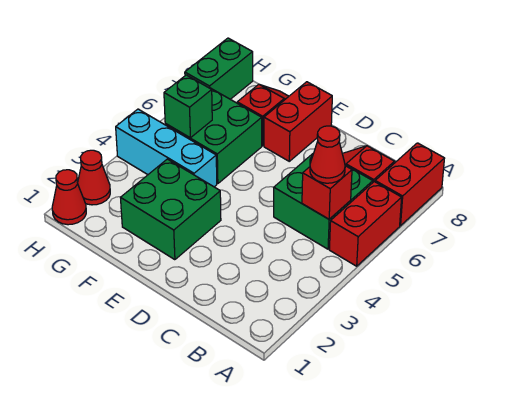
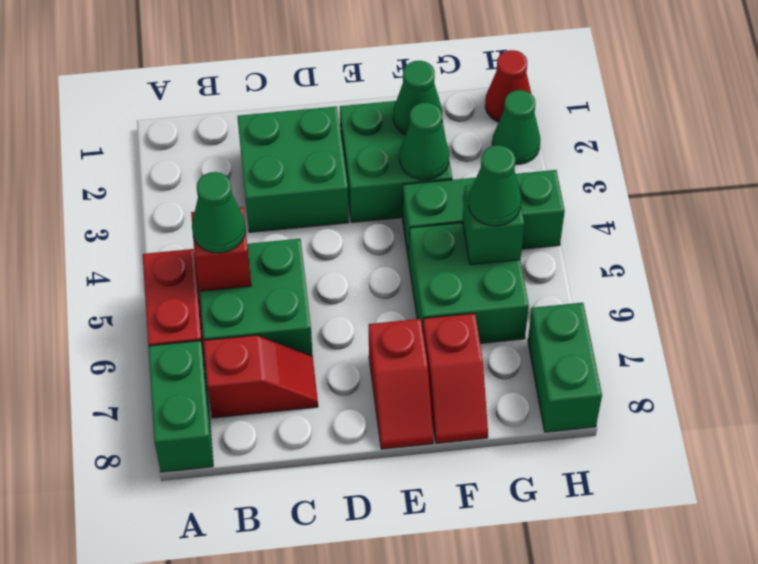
red 1x2 brick [375,143,445,226] -> green 1x2 brick [148,341,213,472]
red 1x1 cone [310,126,345,183] -> green 1x1 cone [192,172,246,253]
none -> green 2x2 brick [237,106,349,232]
red 1x2 brick [264,82,332,161] -> red 1x2 slope [369,319,433,449]
none -> green 1x1 cone [393,61,442,135]
none -> green 1x1 cone [400,102,449,180]
cyan 1x3 brick [116,109,217,187] -> green 1x3 brick [402,170,565,260]
none -> green 1x1 cone [468,145,521,226]
red 1x1 cone [78,150,110,205] -> green 1x1 cone [492,90,540,164]

